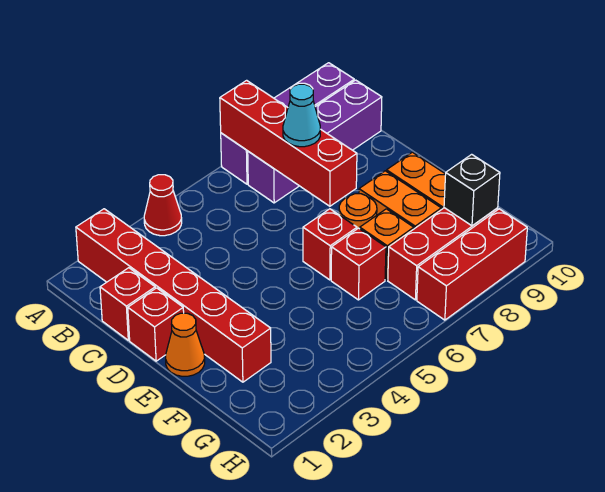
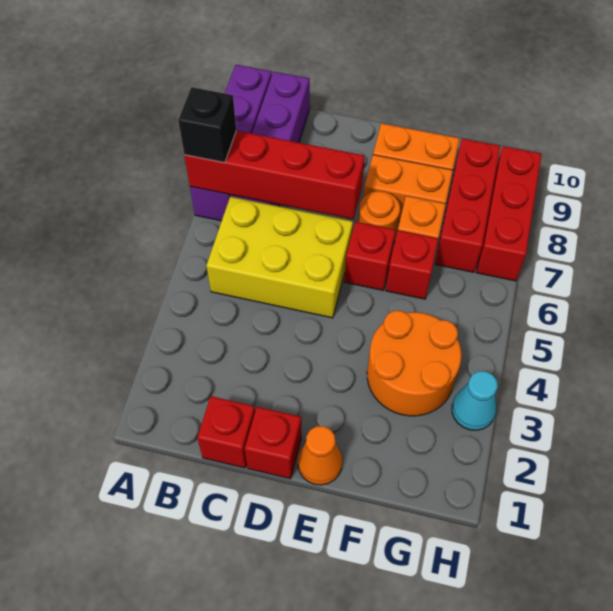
red 1x6 brick [76,209,271,382] -> none
red 1x1 cone [144,175,182,236] -> none
none -> yellow 2x3 brick [206,197,353,318]
cyan 1x1 cone [283,84,320,147] -> cyan 1x1 cone moved to [452,371,498,430]
none -> orange 2x2 round brick [367,311,461,416]
black 1x1 brick [444,154,500,226] -> black 1x1 brick moved to [178,87,236,163]

